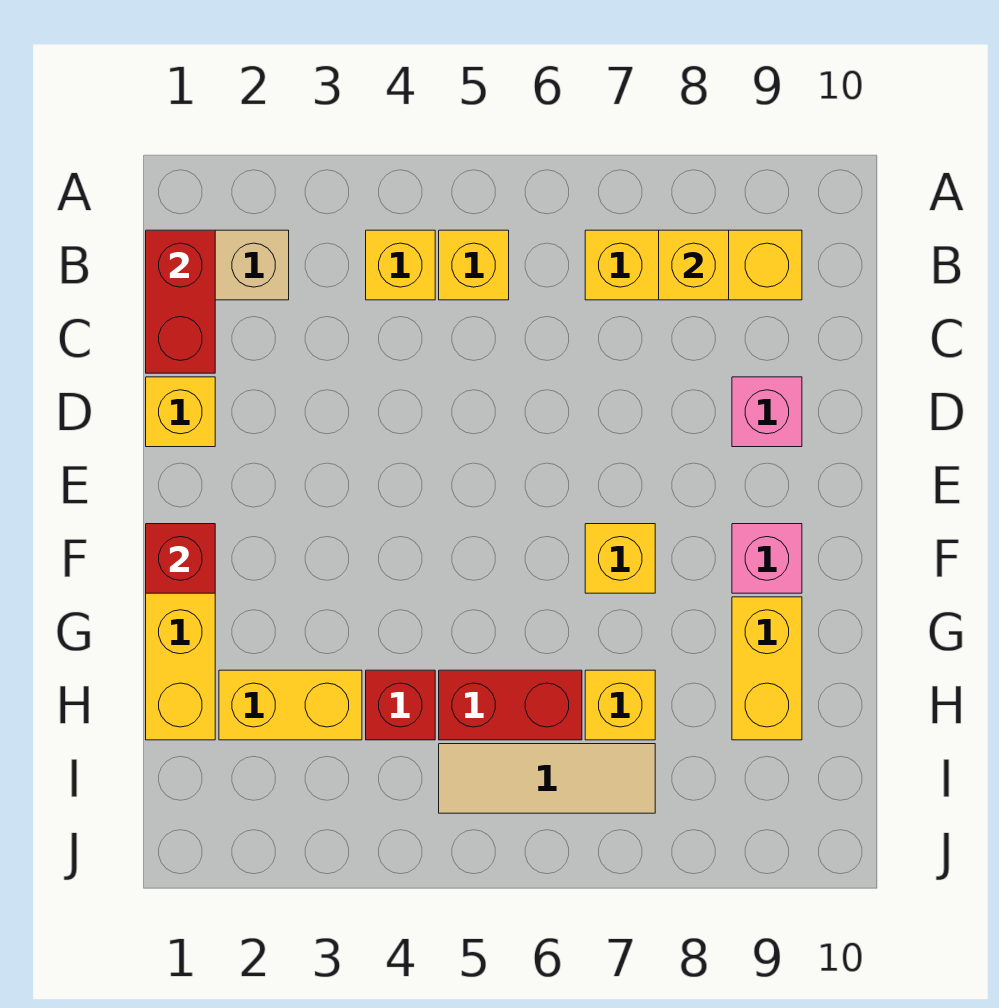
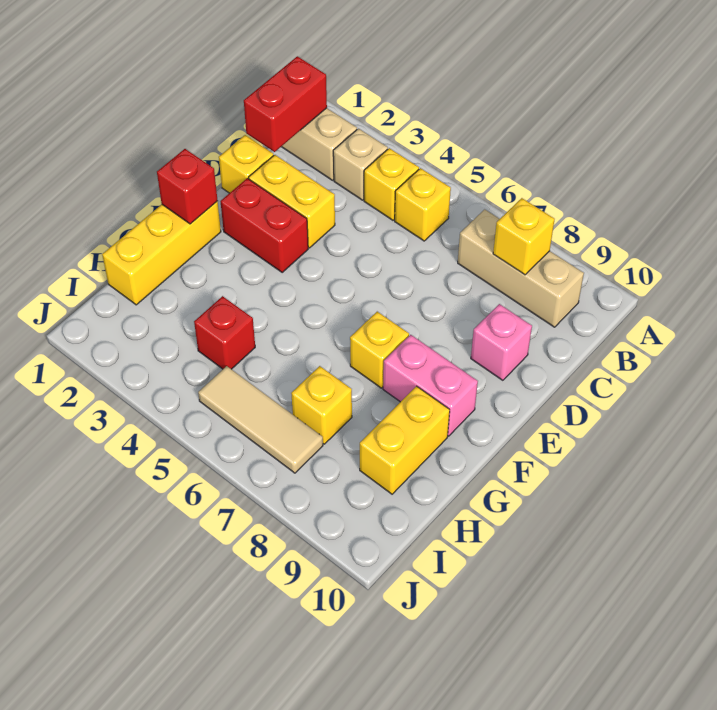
none -> tan 1x1 brick [333,129,388,200]
yellow 1x3 brick [585,230,802,300] -> tan 1x3 brick [458,209,584,327]
pink 1x1 brick [732,524,802,593] -> pink 1x2 brick [383,335,478,436]
yellow 1x2 brick [219,670,362,740] -> yellow 1x2 brick moved to [249,155,335,248]
red 1x2 brick [439,670,582,740] -> red 1x2 brick moved to [220,178,308,272]

